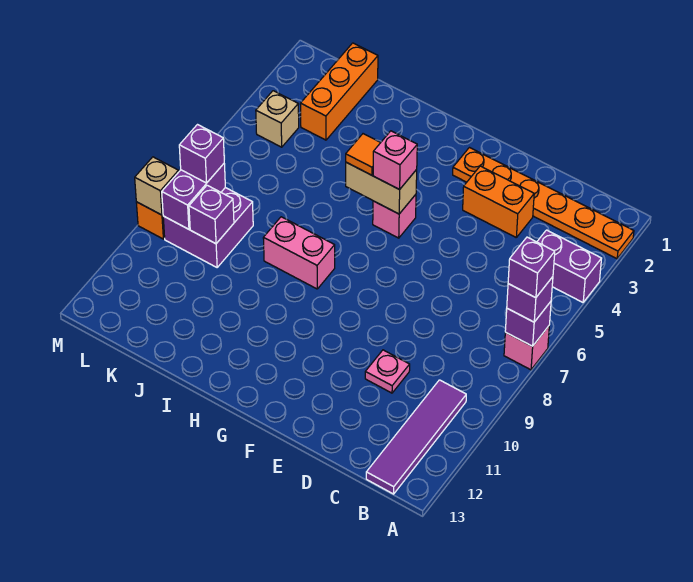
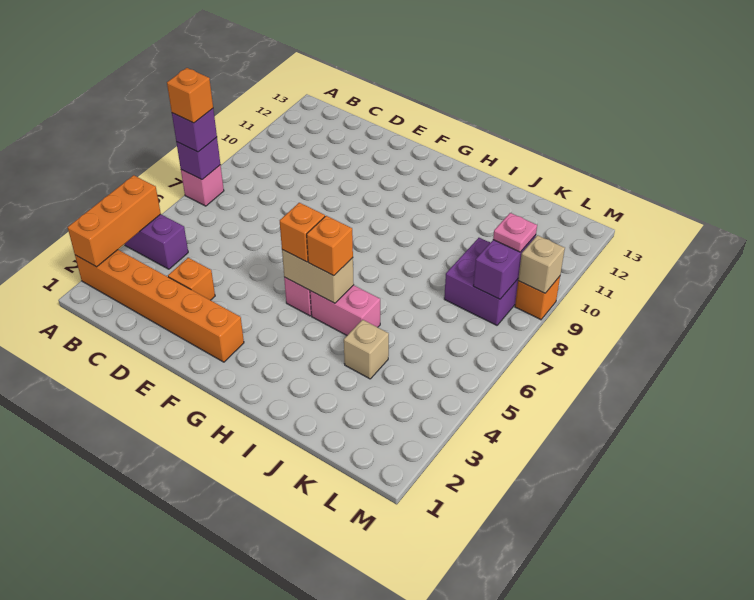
orange 1x6 plate [453,148,634,259] -> orange 1x6 brick [75,250,244,362]
purple 1x1 brick [508,237,555,298] -> orange 1x1 brick [167,68,213,123]
purple 1x4 tile [366,380,466,494] -> none
orange 1x2 brick [463,166,534,237] -> orange 1x1 brick [168,258,215,300]
pink 1x1 plate [365,350,410,393] -> pink 1x1 plate moved to [493,213,537,252]
pink 1x1 brick [373,131,417,189] -> orange 1x1 brick [280,203,325,262]
orange 1x1 tile [346,134,381,175] -> orange 1x1 brick [307,216,353,276]
pink 1x2 brick [263,217,335,289] -> pink 1x2 brick moved to [310,285,380,335]
orange 1x3 brick [300,43,378,140] -> orange 1x3 brick moved to [68,175,161,267]
purple 1x1 brick [189,185,234,244] -> none
tan 1x1 brick [256,91,299,147] -> tan 1x1 brick moved to [344,320,389,379]
purple 1x1 brick [179,125,224,183] -> none

